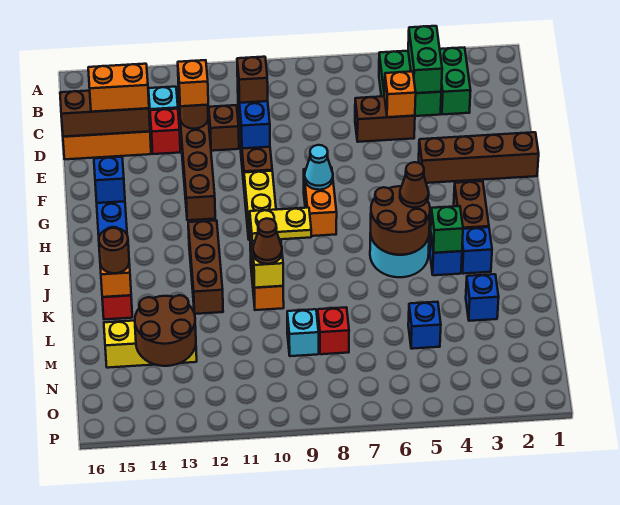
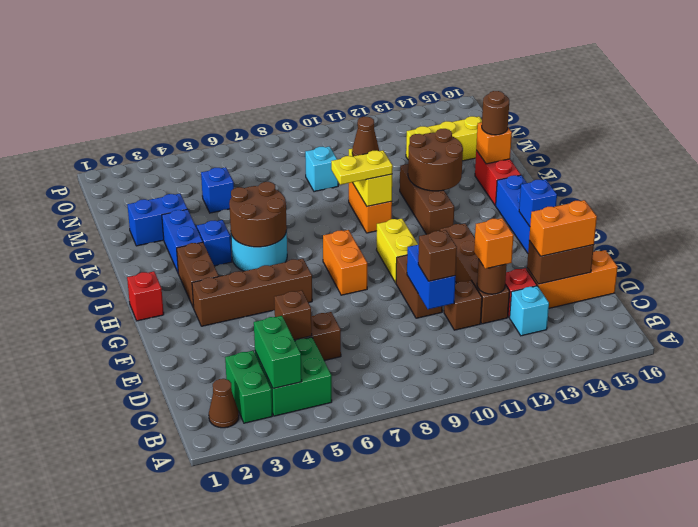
orange 1x1 brick [384,71,416,117] -> brown 1x1 brick [274,290,312,340]
brown 1x3 brick [60,91,150,137] -> brown 1x2 brick [527,240,594,284]
brown 1x4 brick [419,132,539,183] -> brown 1x4 brick moved to [192,259,312,326]
cyan 1x1 cone [305,145,333,190] -> none
brown 1x1 cone [400,162,429,207] -> brown 1x1 cone moved to [209,379,239,428]
blue 1x1 brick [461,227,492,274] -> blue 1x2 brick [162,209,203,272]
green 1x1 brick [431,206,463,253] -> none
blue 1x1 brick [466,274,499,321] -> blue 1x2 brick [127,194,187,246]
red 1x1 brick [318,307,349,354] -> red 1x1 brick moved to [127,271,164,321]
brown 2x2 round brick [135,295,196,366] -> brown 2x2 round brick moved to [408,129,463,191]

